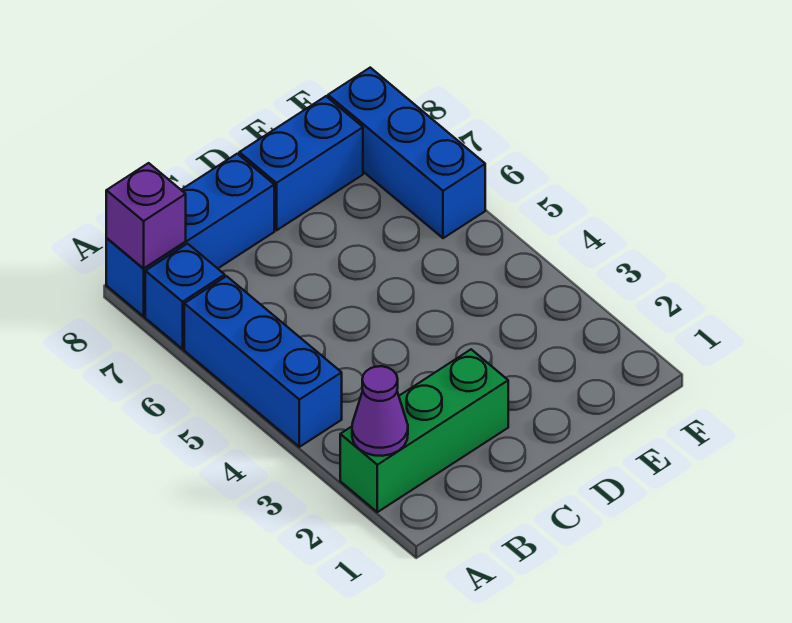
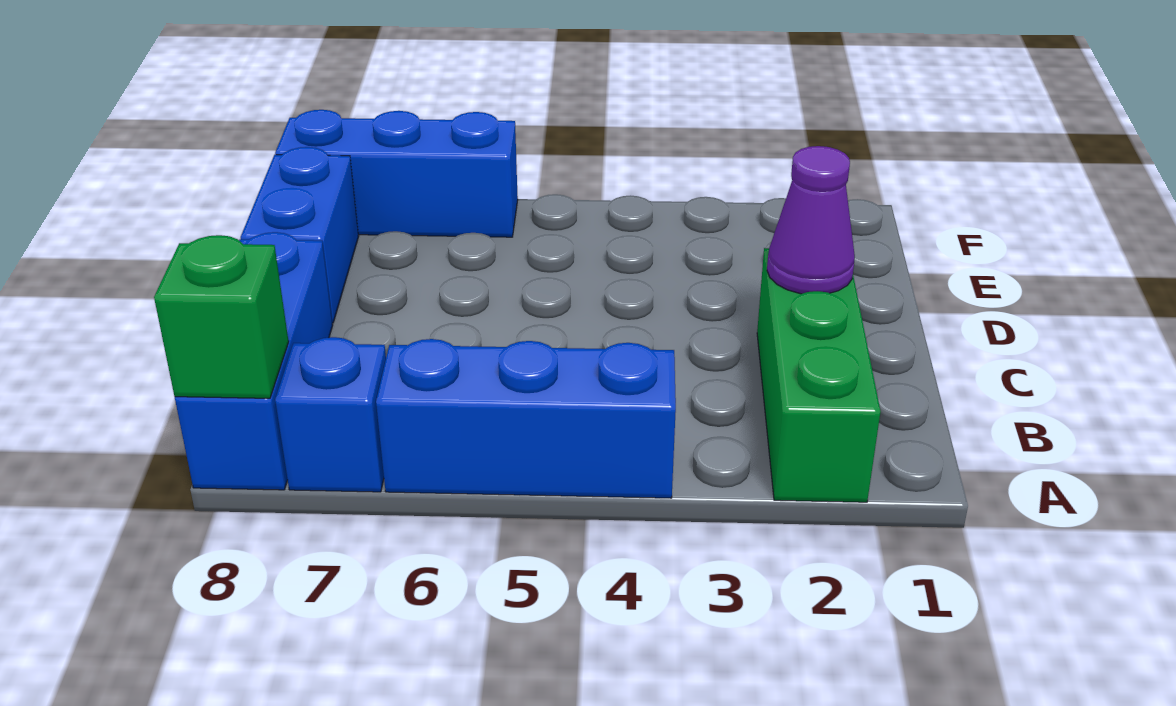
purple 1x1 cone [352,366,408,456] -> purple 1x1 cone moved to [767,146,855,294]
purple 1x1 brick [106,163,186,268] -> green 1x1 brick [154,235,289,398]

